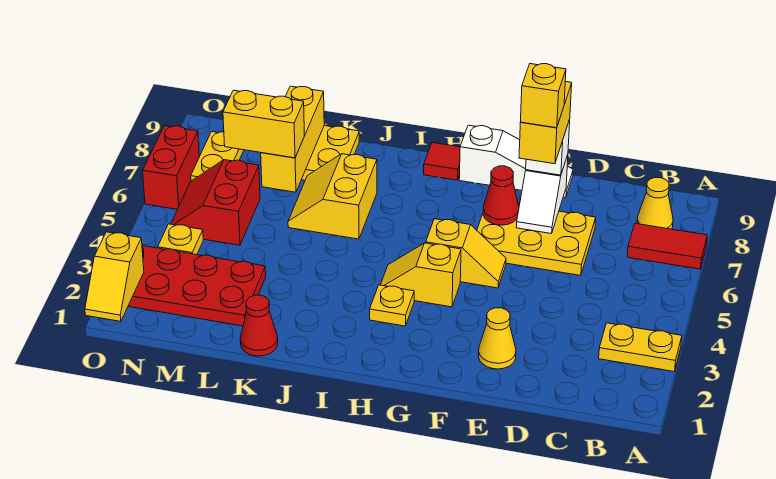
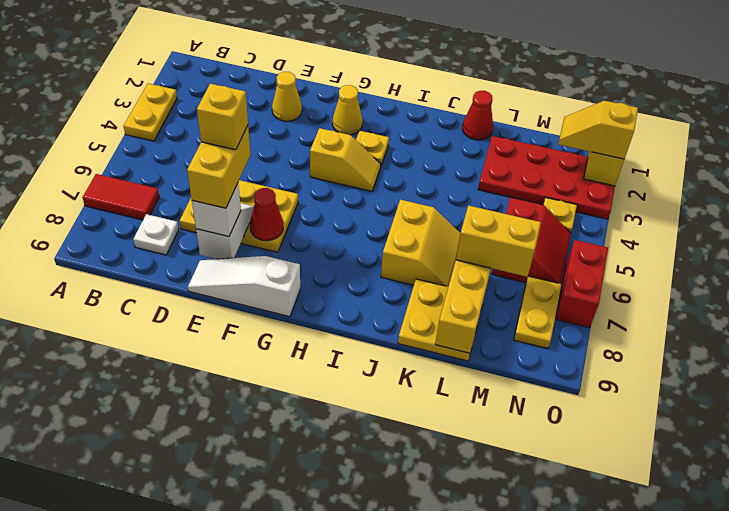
yellow 1x2 plate [599,323,682,371] -> yellow 1x2 plate turned to [124,84,177,141]
yellow 1x1 cone [637,178,673,229] -> yellow 1x1 cone moved to [332,85,363,135]
none -> white 1x1 plate [133,214,179,255]
yellow 1x2 slope [426,219,506,288] -> yellow 1x2 slope moved to [558,101,638,159]
red 1x1 tile [424,143,460,180] -> none

